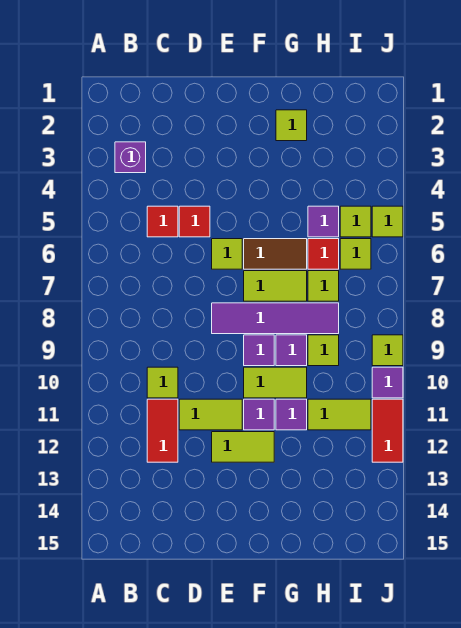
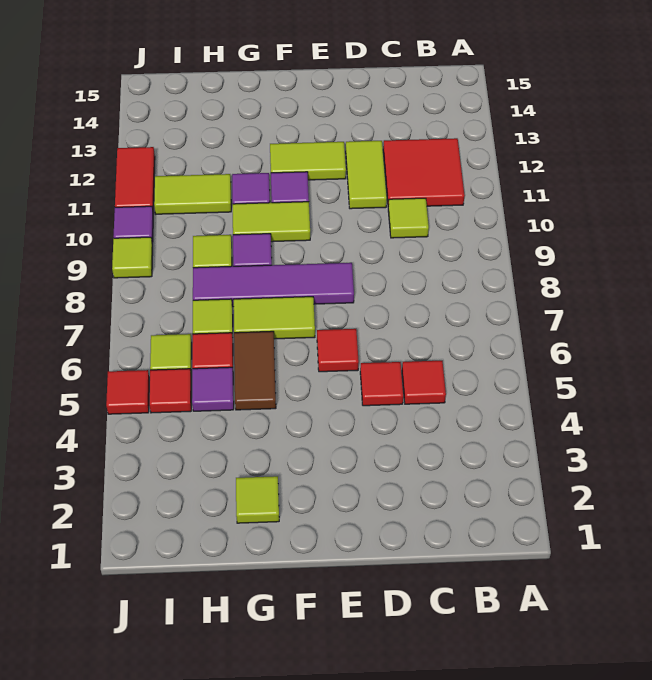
purple 1x1 brick [115,142,146,173] -> none
red 1x2 tile [147,399,178,462] -> red 2x2 tile [383,138,465,206]
lime 1x2 tile [179,399,242,430] -> lime 1x2 tile turned to [346,141,387,209]
lime 1x1 tile [212,239,242,269] -> red 1x1 tile [317,329,359,372]
brown 1x2 tile [244,239,307,269] -> brown 1x2 tile turned to [234,331,276,410]
purple 1x1 tile [244,335,274,366] -> none
lime 1x1 tile [340,206,371,237] -> red 1x1 tile [149,369,191,413]
lime 1x1 tile [372,206,403,237] -> red 1x1 tile [106,370,149,414]

